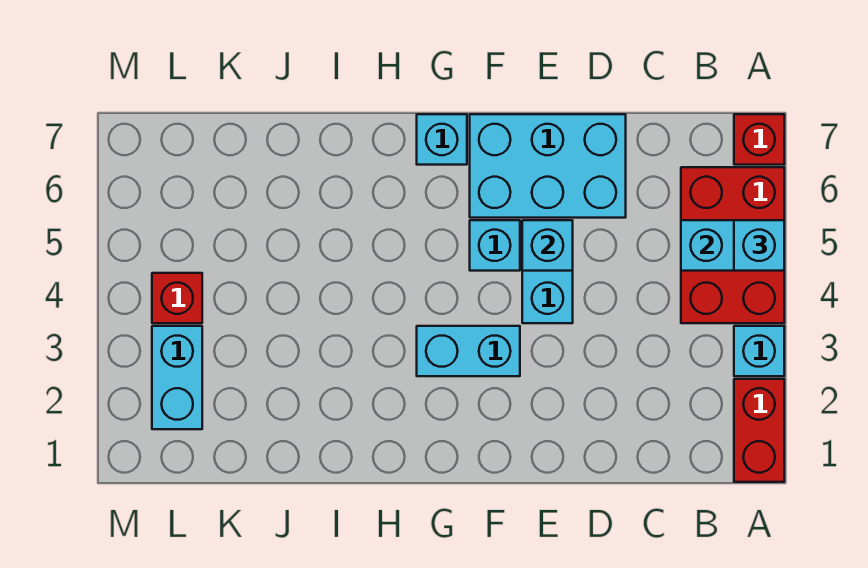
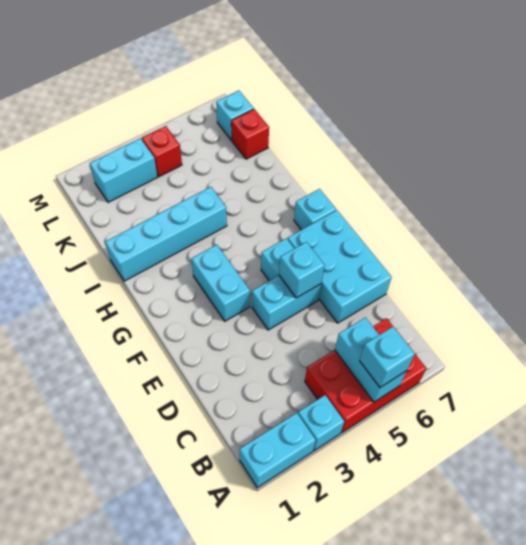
red 1x2 brick [734,379,784,482] -> cyan 1x2 brick [239,413,316,488]
red 1x1 brick [734,114,784,165] -> red 1x1 brick moved to [231,109,269,159]
none -> cyan 1x4 brick [105,187,227,281]
none -> cyan 1x1 brick [216,90,254,140]

